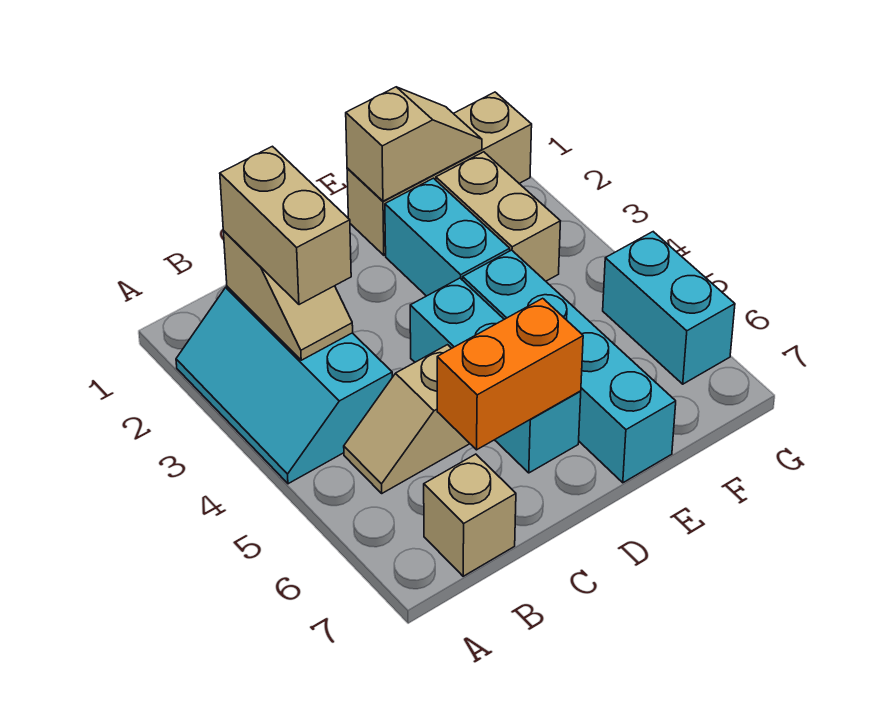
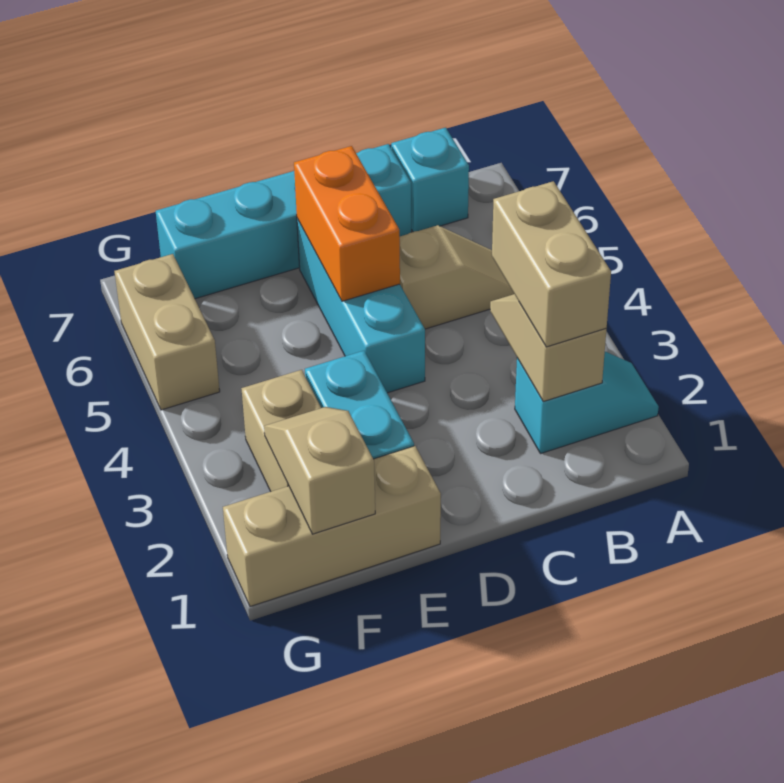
cyan 2x3 slope [176,287,392,484] -> cyan 1x2 slope [515,352,659,454]
tan 1x1 brick [424,454,516,576] -> cyan 1x1 brick [391,128,469,232]
orange 1x2 brick [437,298,583,450] -> orange 1x2 brick turned to [294,146,400,301]
tan 1x2 slope [346,87,482,201] -> tan 1x2 slope turned to [264,407,375,534]
cyan 1x4 brick [463,250,676,483] -> cyan 1x4 brick turned to [156,144,411,299]
cyan 1x2 brick [603,232,735,384] -> tan 1x2 brick [115,254,220,410]

